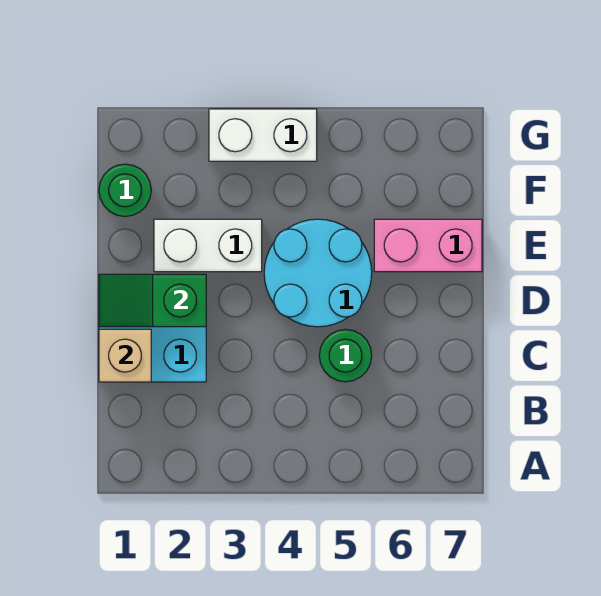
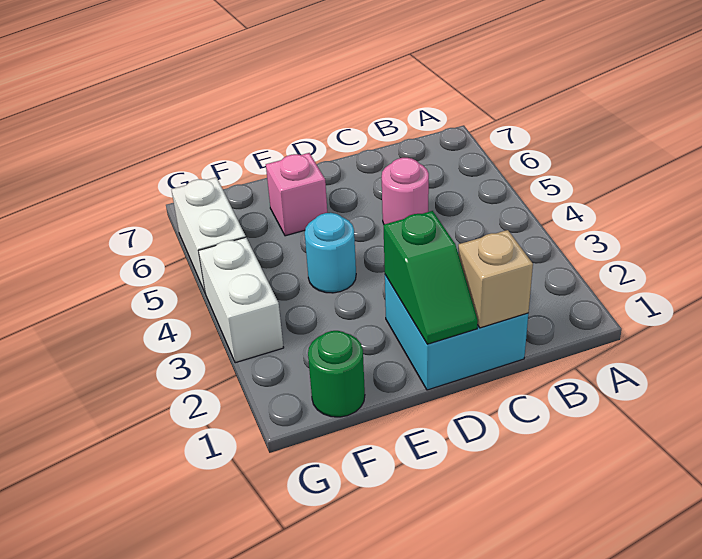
green 1x1 round brick [319,329,372,382] -> pink 1x1 round brick [382,158,429,224]
cyan 2x2 round brick [264,219,372,327] -> cyan 1x1 round brick [305,213,356,293]
white 1x2 brick [154,219,262,272] -> white 1x2 brick moved to [171,177,246,294]
pink 1x2 brick [374,219,482,272] -> pink 1x1 brick [266,153,327,236]

